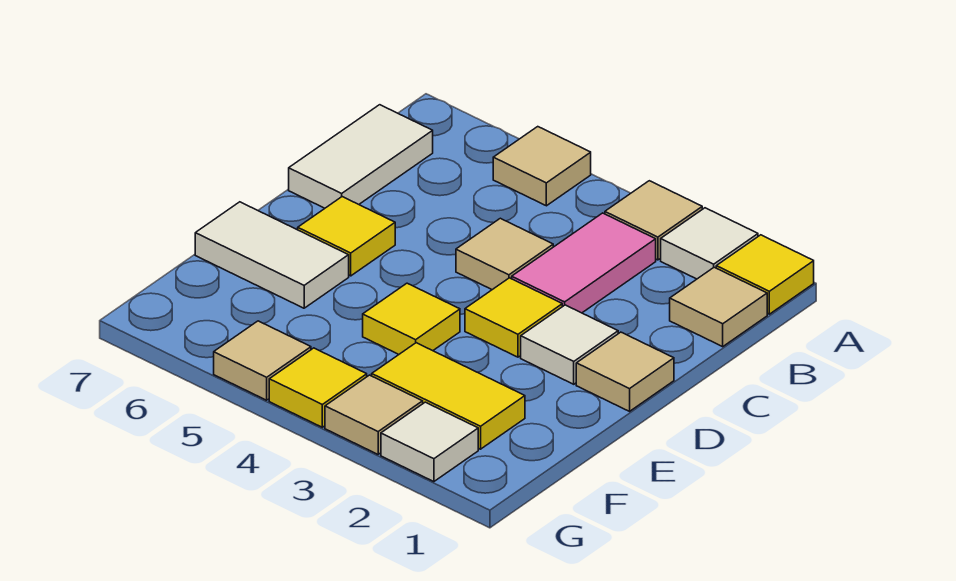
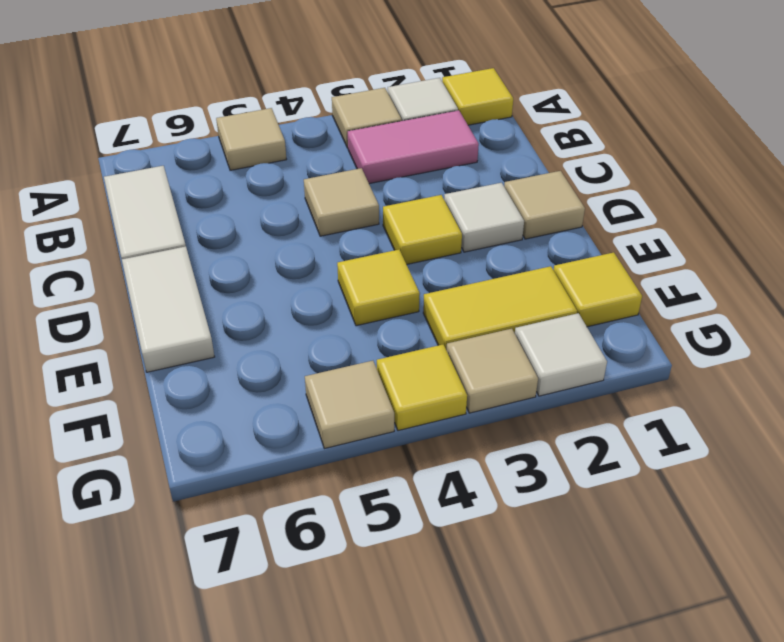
tan 1x1 tile [670,267,767,347] -> none
pink 1x2 tile [512,213,656,313] -> pink 1x2 tile turned to [348,110,479,184]
yellow 1x1 tile [298,197,395,276] -> yellow 1x1 tile moved to [554,252,642,327]
white 1x2 tile [195,202,349,308] -> white 1x2 tile turned to [122,246,215,372]

